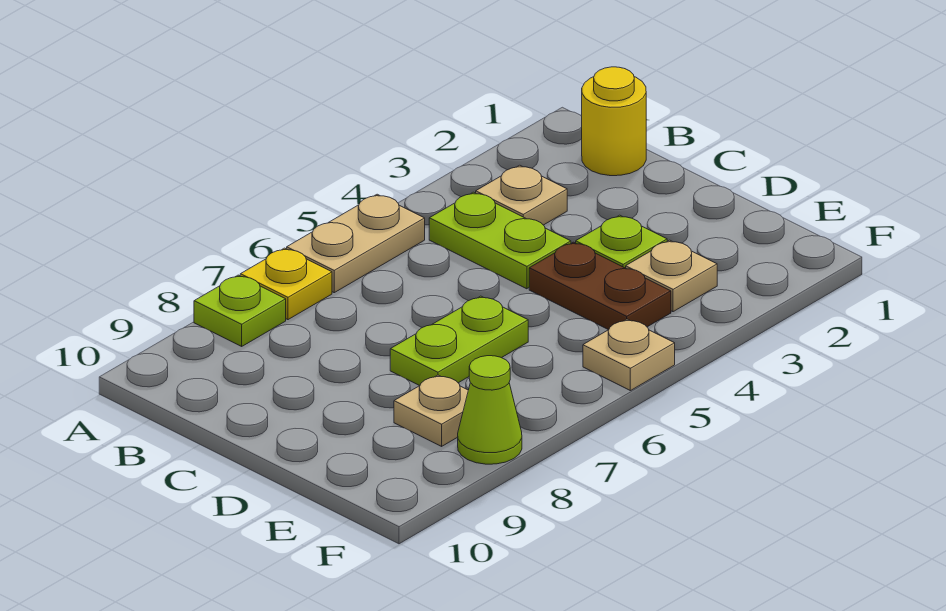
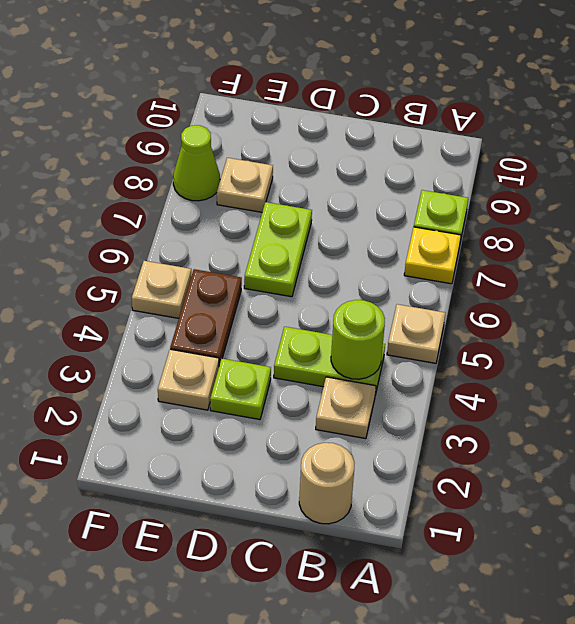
tan 1x2 plate [287,194,425,293] -> tan 1x1 plate [387,304,445,363]
yellow 1x1 round brick [582,67,646,176] -> tan 1x1 round brick [299,443,354,524]
none -> lime 1x1 round brick [331,300,385,379]
brown 1x2 plate [529,242,671,330] -> brown 1x2 plate turned to [170,269,242,365]

